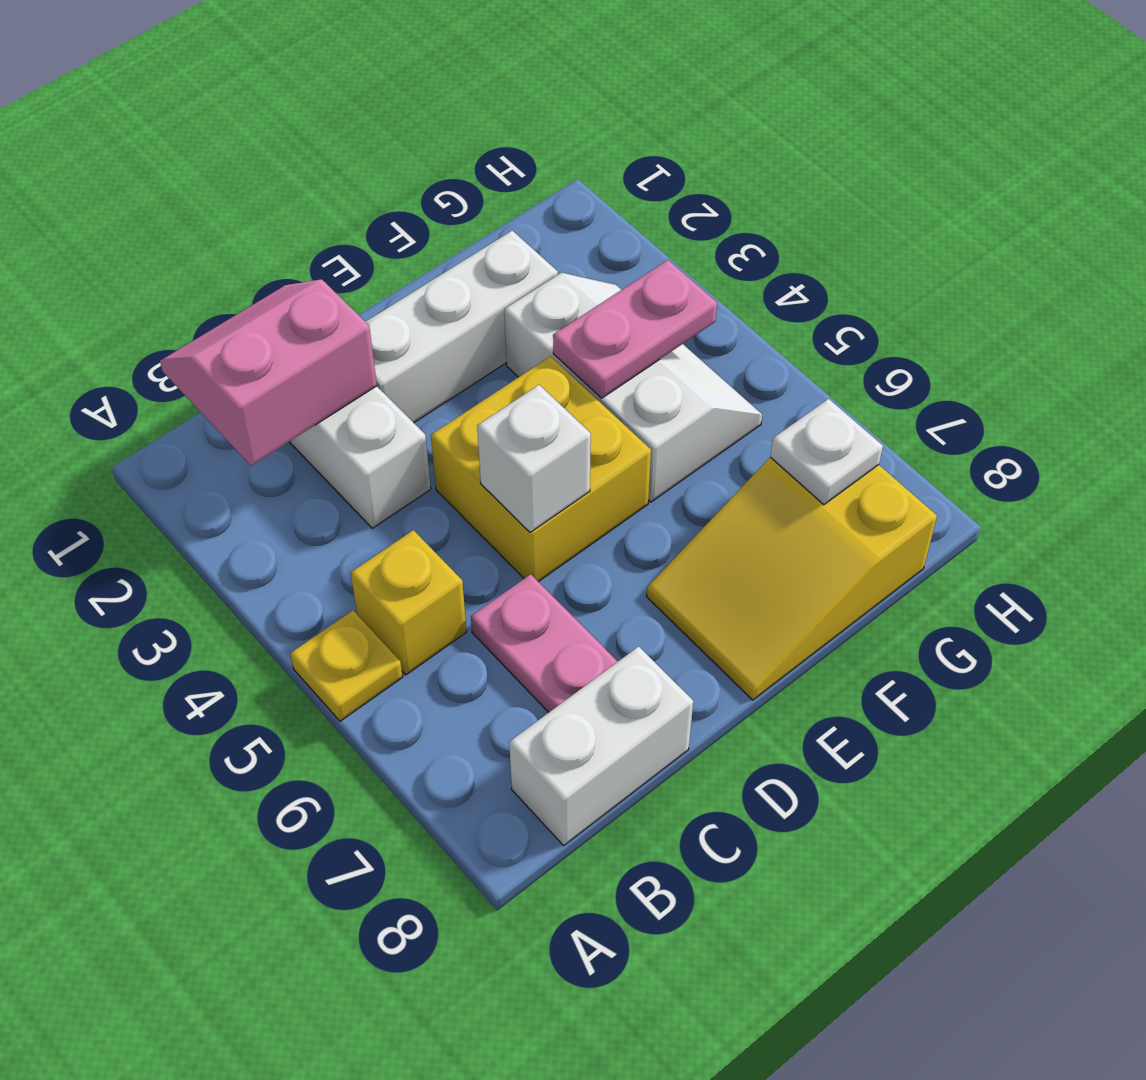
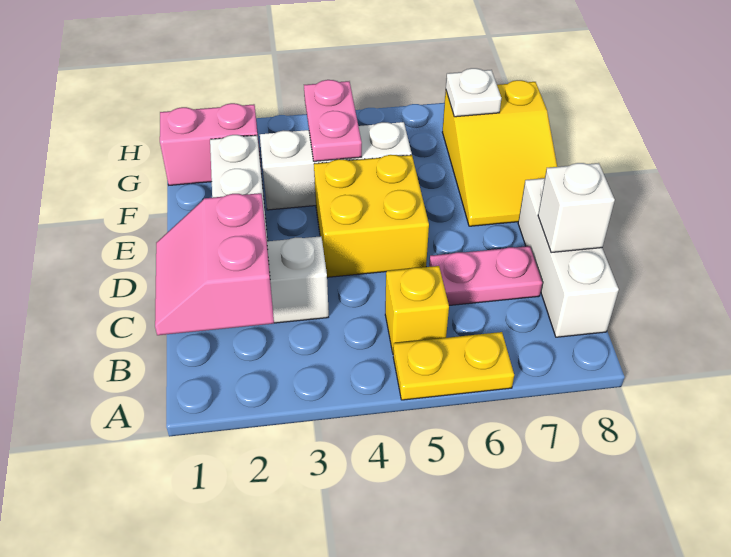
yellow 1x1 plate [290,611,403,721] -> yellow 1x2 plate [393,332,514,400]
white 1x2 brick [509,646,693,845] -> white 1x3 brick [518,178,619,337]
white 1x1 brick [477,385,591,532] -> white 1x1 brick moved to [538,163,615,253]
none -> pink 1x2 brick [160,103,261,185]

